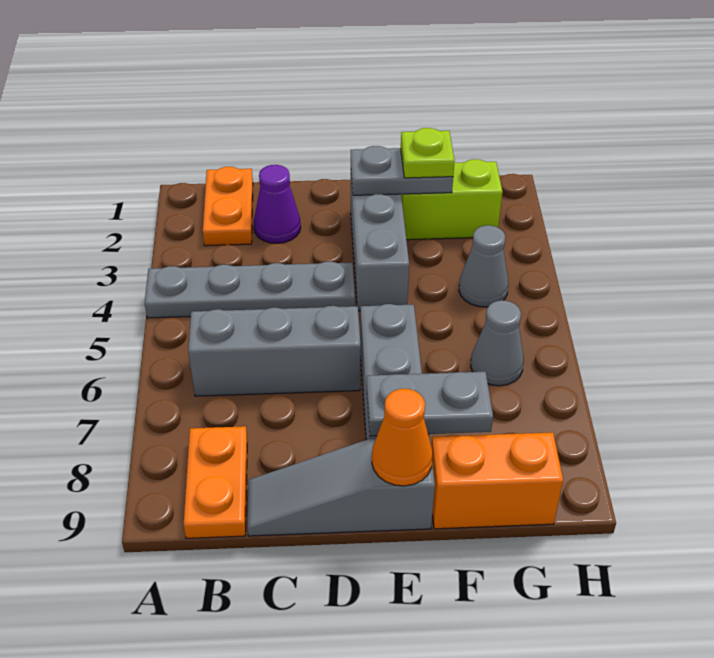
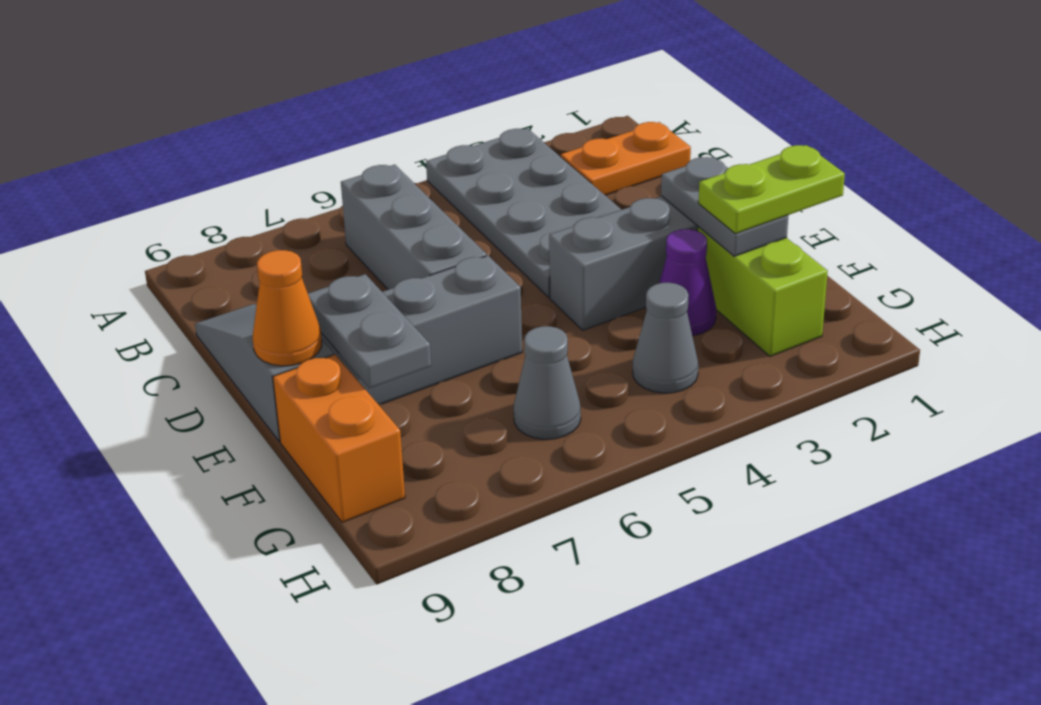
grey 1x4 plate [145,261,355,318] -> grey 2x4 plate [426,129,622,297]
orange 1x2 plate [184,426,247,538] -> none
purple 1x1 cone [254,165,301,243] -> purple 1x1 cone moved to [659,229,716,336]
lime 1x1 plate [401,128,455,178] -> lime 1x2 plate [699,145,845,234]

